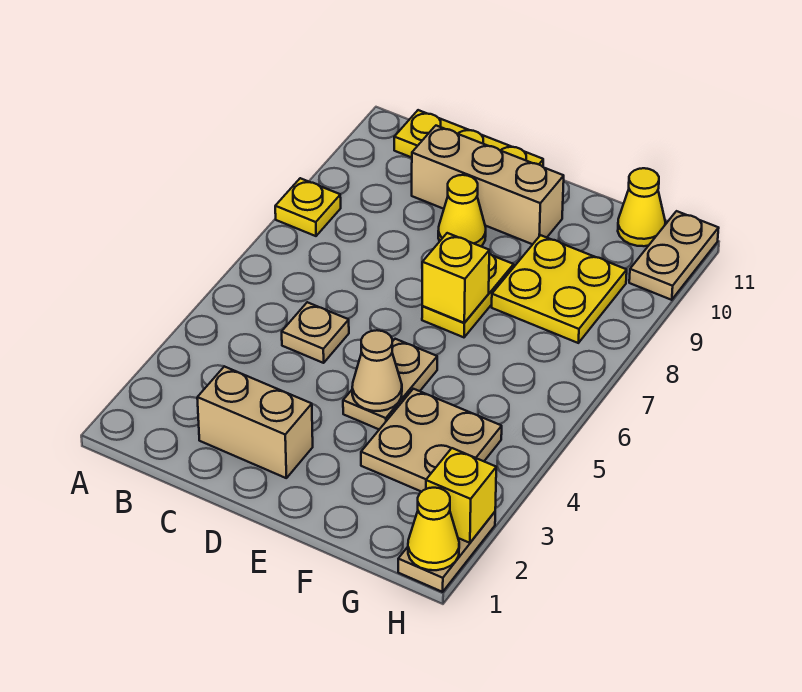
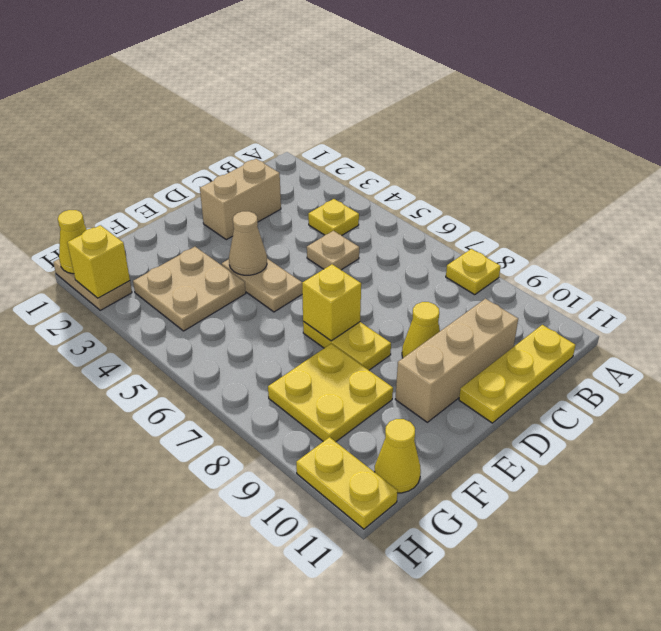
none -> yellow 1x1 plate [308,199,359,235]
tan 1x2 plate [629,211,719,300] -> yellow 1x2 plate [296,437,398,529]

